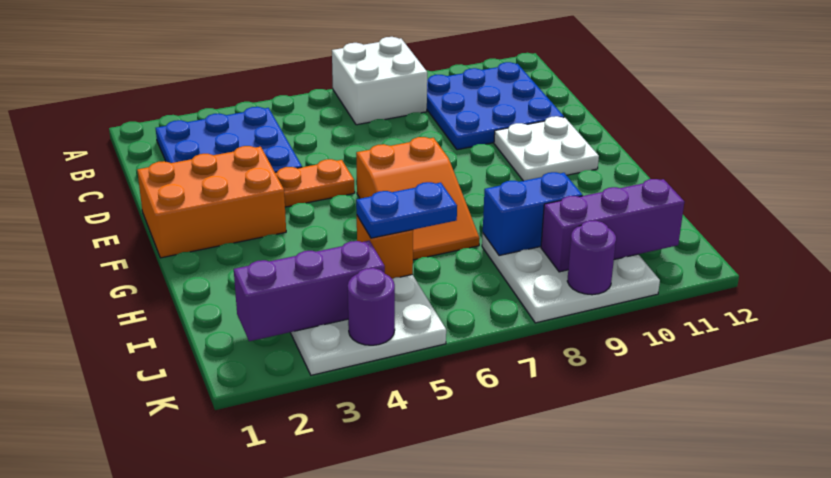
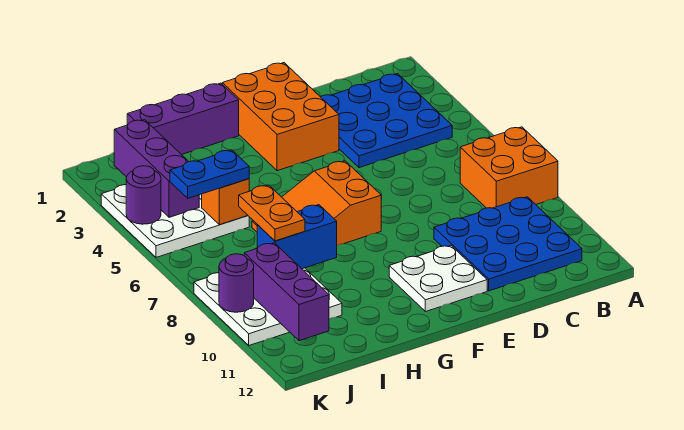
white 2x2 brick [332,37,427,125] -> orange 2x2 brick [460,127,558,208]
orange 1x2 plate [275,159,355,207] -> orange 1x2 plate moved to [239,185,305,241]
none -> purple 1x3 brick [127,83,239,155]
blue 1x2 plate [356,182,457,238] -> blue 1x2 plate turned to [170,150,249,198]
blue 1x2 brick [483,172,582,256] -> blue 1x2 brick turned to [257,205,337,269]

